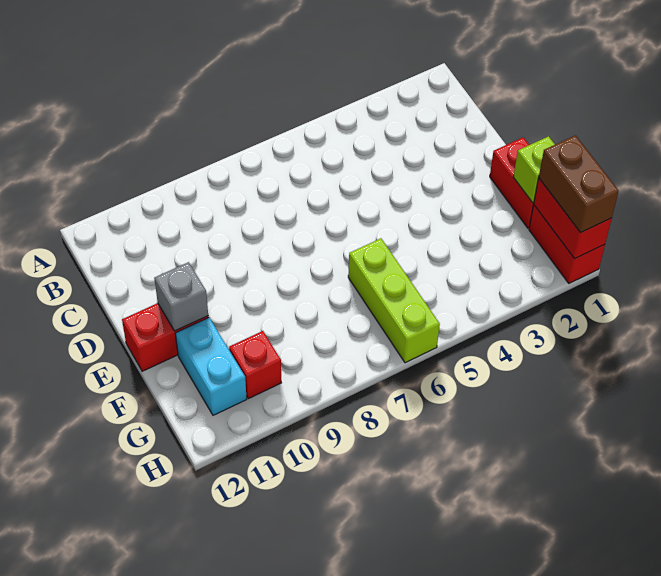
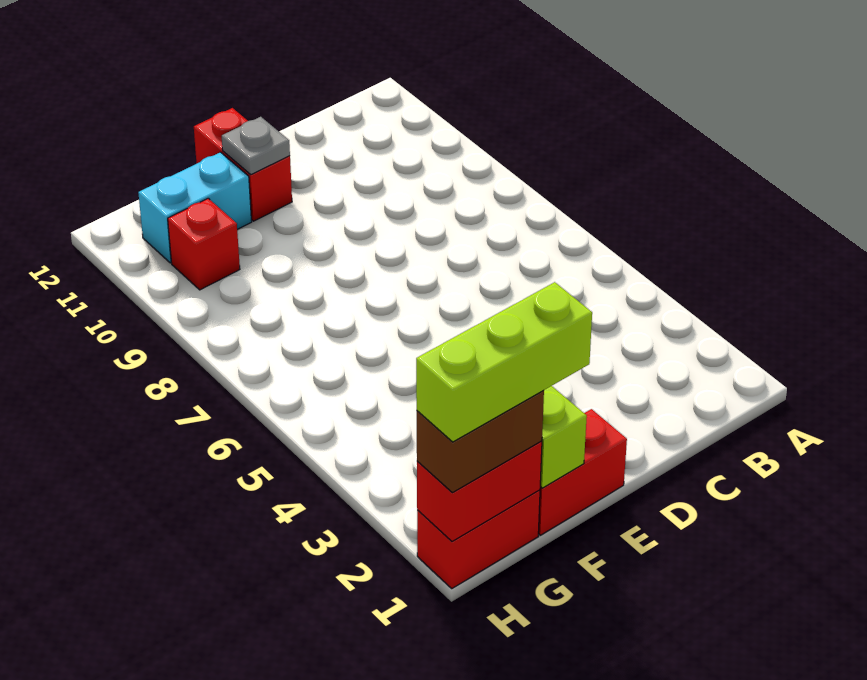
grey 1x1 brick [154,262,208,331] -> grey 1x1 plate [222,117,290,175]
lime 1x3 brick [348,238,440,363] -> lime 1x3 brick moved to [416,282,592,442]

